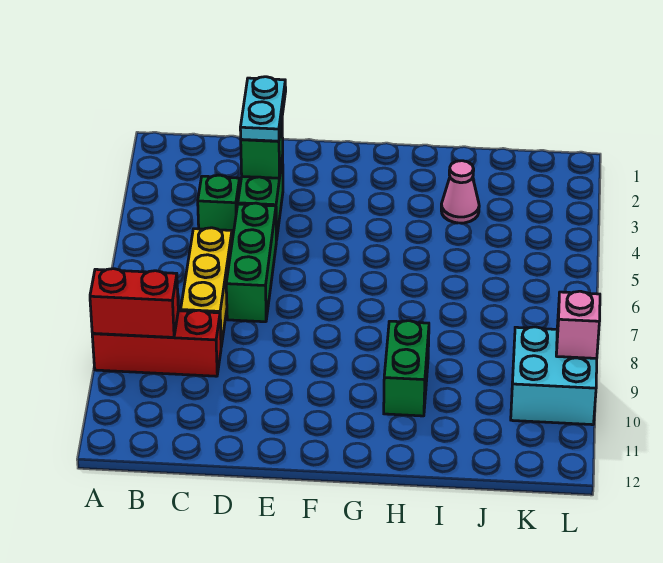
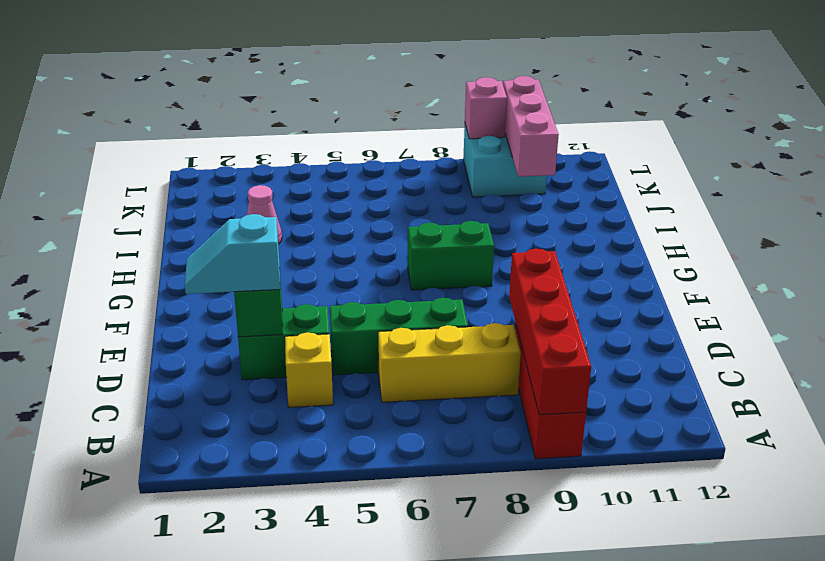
red 1x2 brick [90,269,178,337] -> red 1x4 brick [509,249,591,415]
green 1x1 brick [198,175,240,239] -> yellow 1x1 brick [285,333,333,407]
cyan 1x2 plate [240,77,286,141] -> cyan 1x2 slope [185,214,280,294]
green 1x2 brick [384,321,429,416] -> green 1x2 brick moved to [408,221,494,290]
none -> pink 1x3 brick [503,76,559,177]

